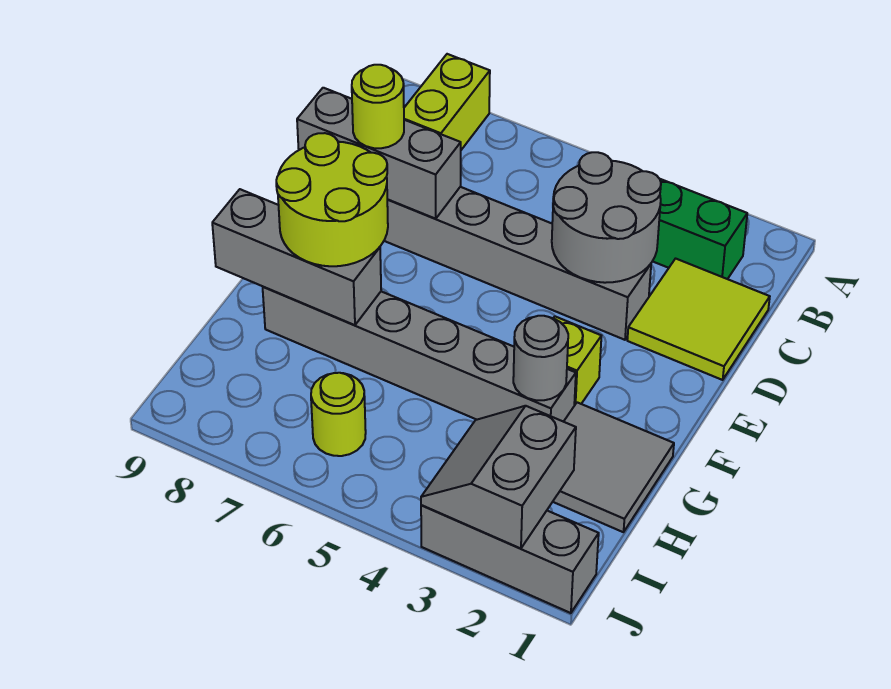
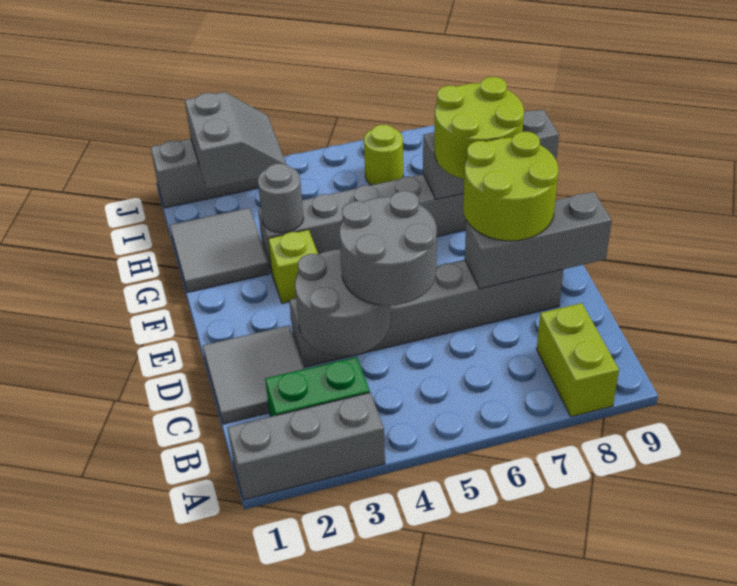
none -> grey 1x3 brick [227,393,385,500]
lime 2x2 tile [627,259,770,380] -> grey 2x2 tile [203,325,304,424]
none -> grey 2x2 round brick [339,191,437,306]
lime 1x1 round brick [352,65,404,148] -> lime 2x2 round brick [463,132,558,241]

